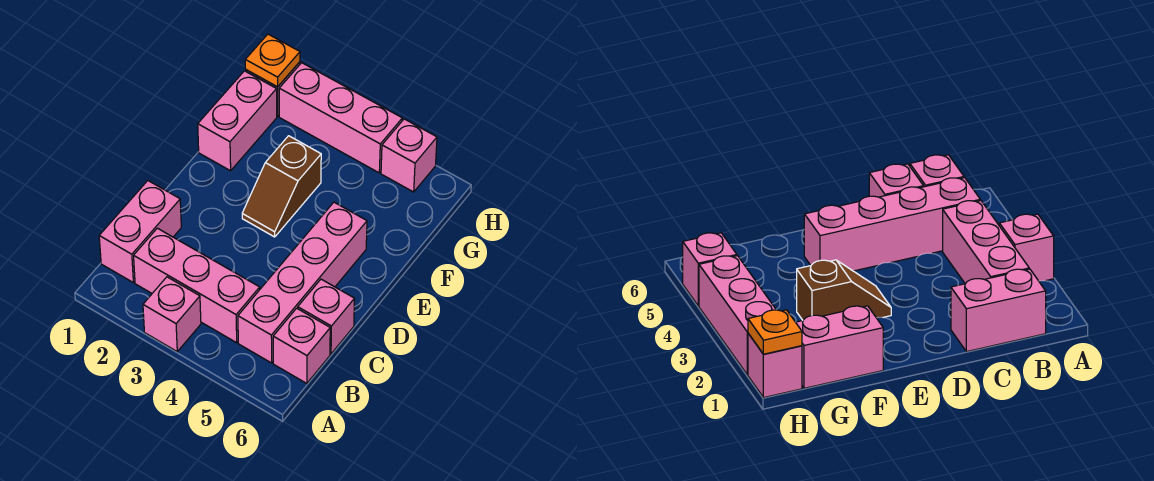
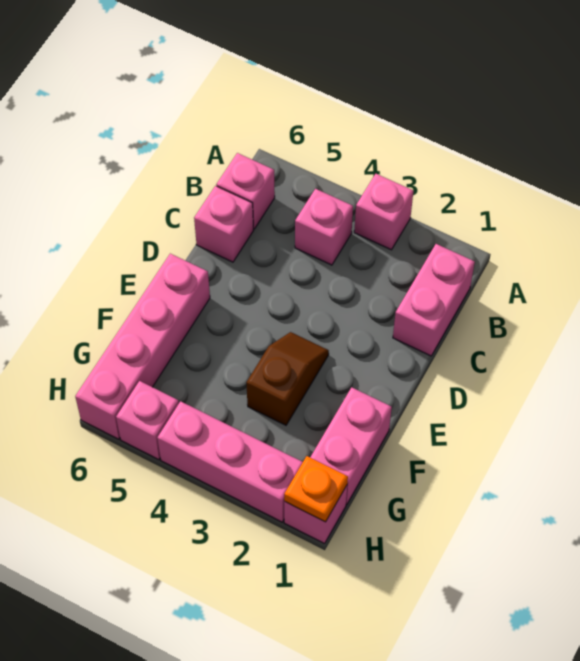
pink 1x3 brick [134,228,260,343] -> pink 1x1 brick [295,189,353,265]
pink 1x4 brick [238,202,367,363] -> pink 1x4 brick moved to [75,254,210,439]

